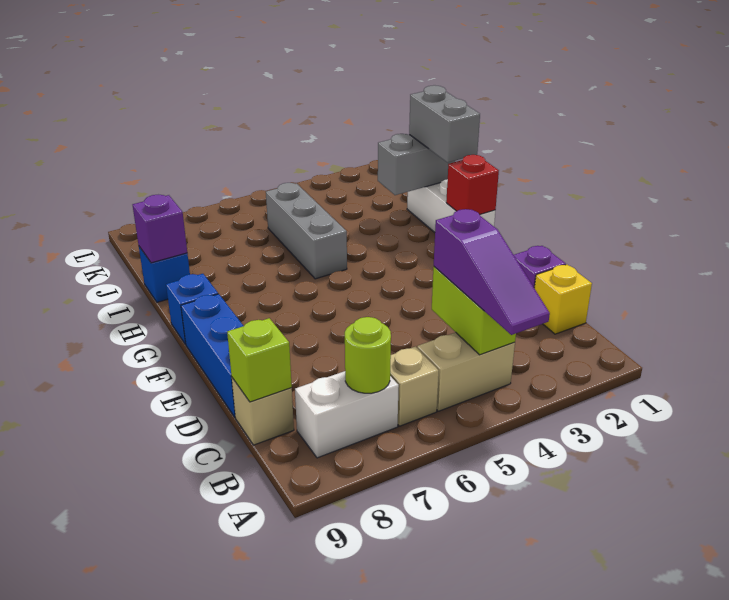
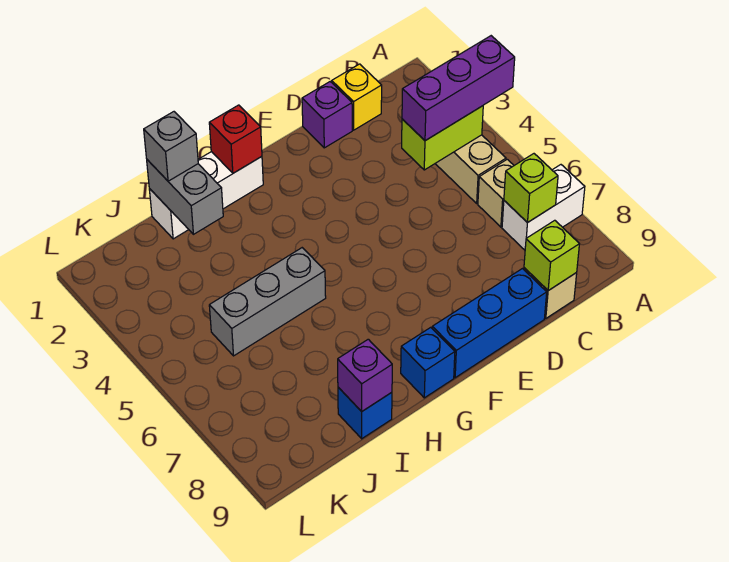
purple 1x3 slope [434,209,550,335] -> purple 1x3 brick [402,36,515,141]
white 1x2 brick [295,371,399,458] -> white 1x2 brick turned to [502,165,585,250]
lime 1x1 round brick [345,317,391,393] -> lime 1x1 brick [504,154,558,223]
grey 1x2 brick [409,85,480,163] -> grey 1x1 brick [144,112,198,181]

